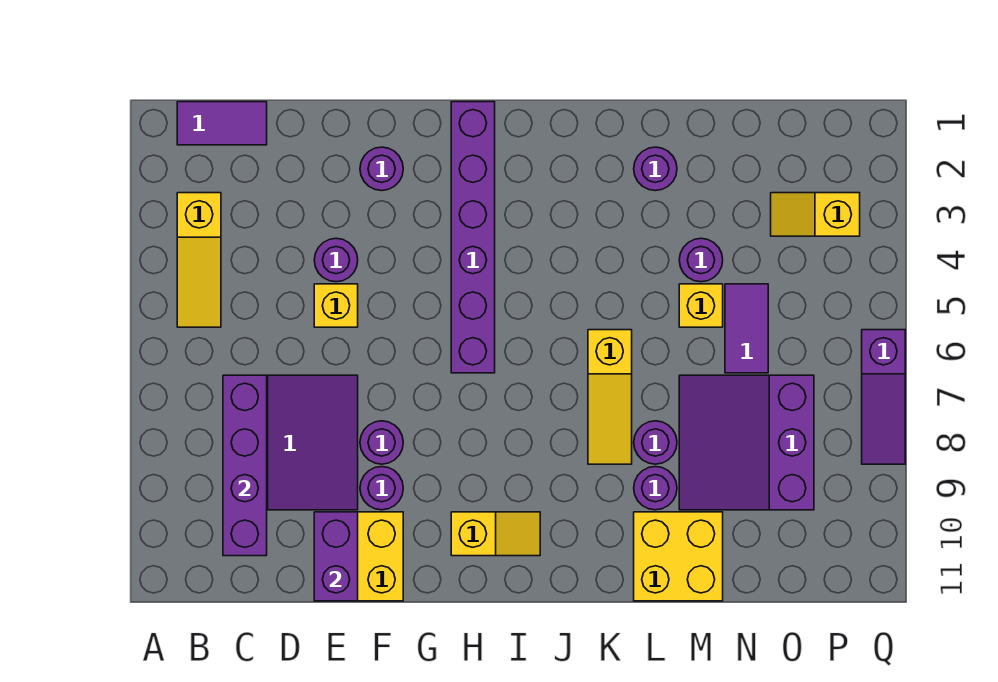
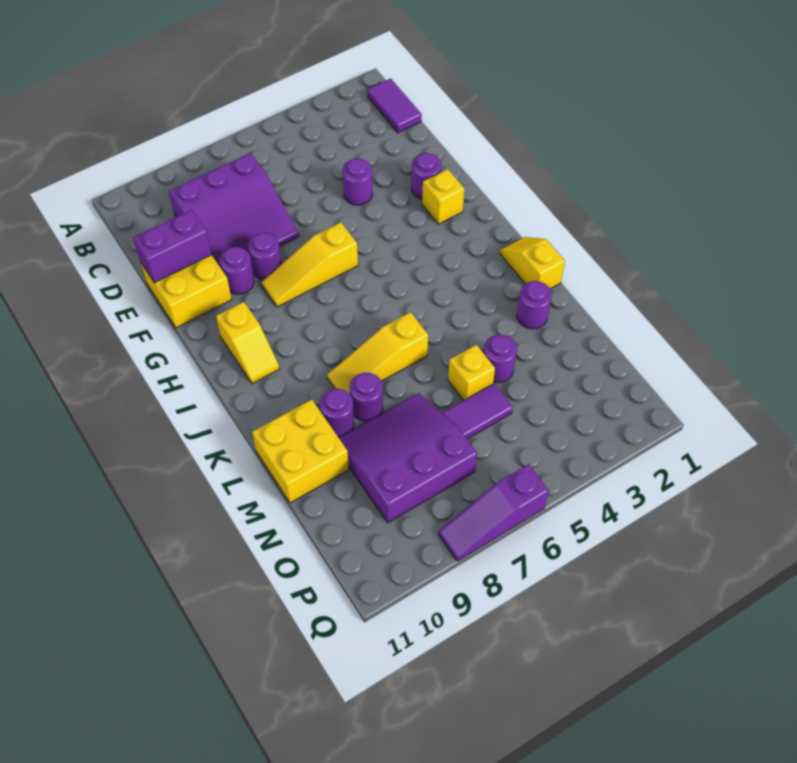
yellow 1x3 slope [177,193,221,327] -> yellow 1x3 slope moved to [261,222,358,307]
purple 1x4 brick [223,375,267,556] -> none
yellow 1x1 brick [314,284,358,327] -> yellow 1x1 brick moved to [422,169,464,224]
purple 1x6 brick [451,102,495,373] -> none
yellow 1x2 slope [771,193,860,236] -> yellow 1x2 slope moved to [500,237,565,289]

